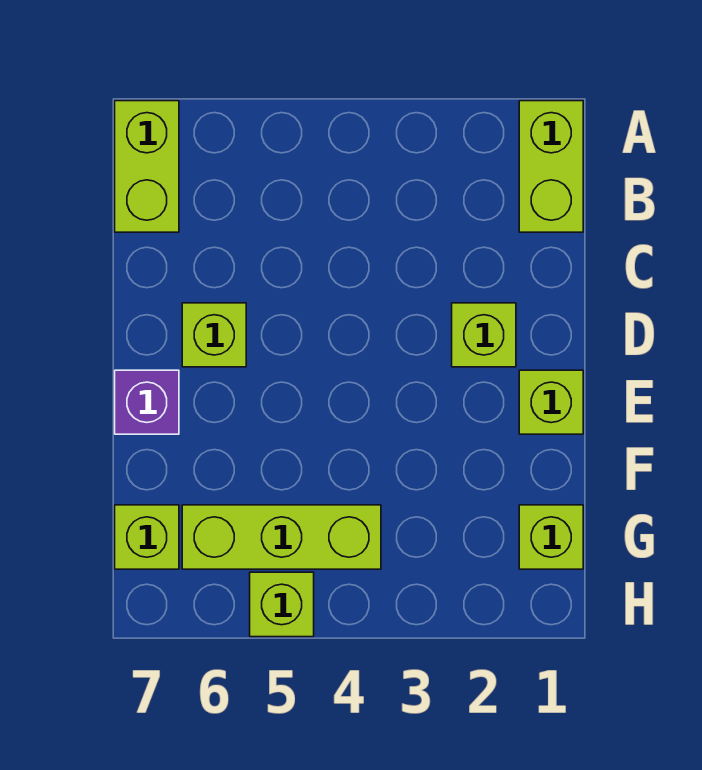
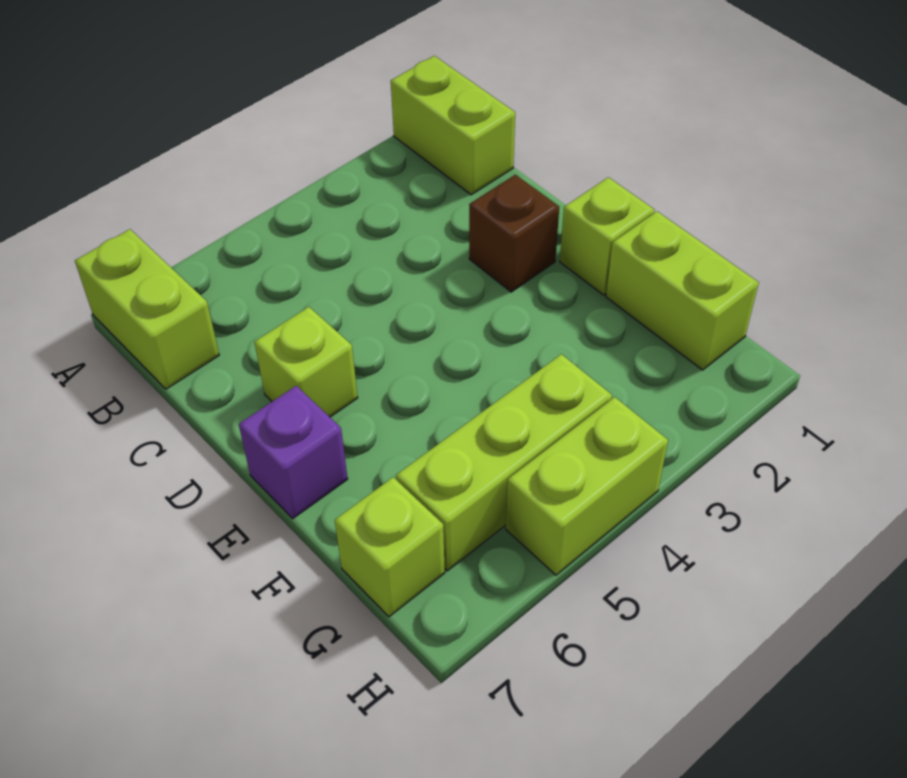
lime 1x1 brick [452,303,516,367] -> brown 1x1 brick [469,175,559,292]
lime 1x1 brick [519,505,583,569] -> lime 1x2 brick [606,211,759,370]
lime 1x1 brick [250,572,314,637] -> lime 1x2 brick [506,397,668,575]

